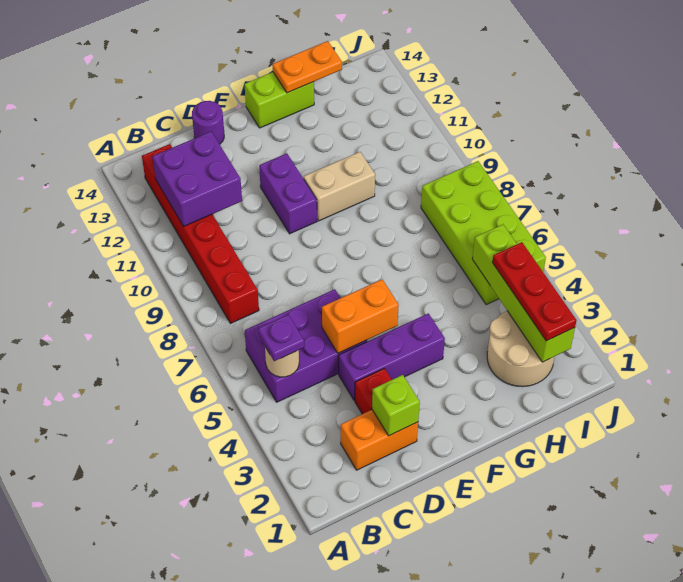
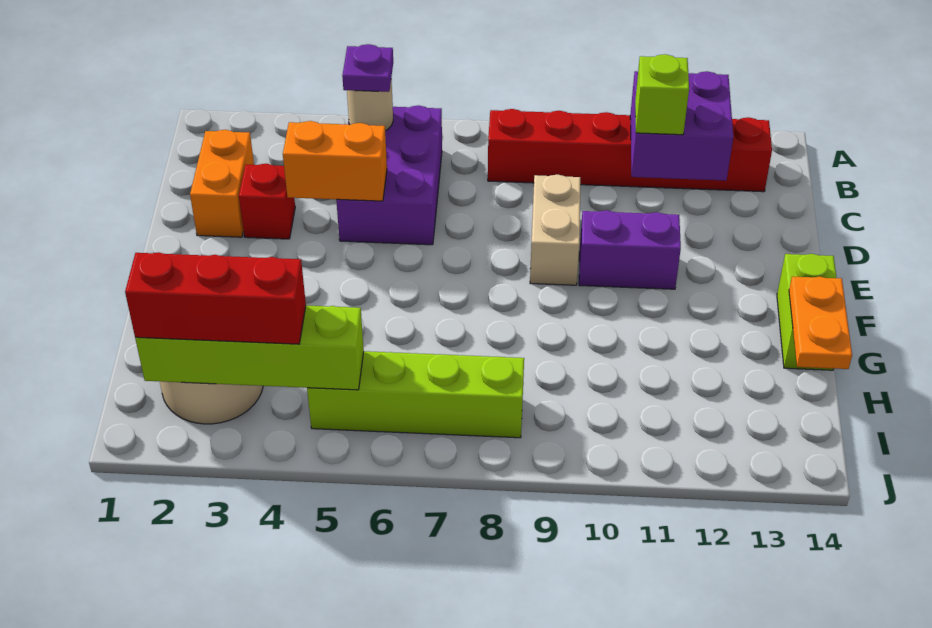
lime 1x1 brick [372,375,420,436] -> lime 1x1 brick moved to [635,54,689,135]
purple 1x3 brick [339,313,445,401] -> none
orange 1x2 brick [322,280,399,353] -> orange 1x2 brick turned to [283,121,387,201]
purple 1x1 round brick [192,101,224,144] -> none
tan 1x2 brick [304,152,375,221] -> tan 1x2 brick moved to [530,175,580,285]
red 1x3 plate [492,242,576,341] -> red 1x3 brick [125,252,306,344]
lime 2x4 brick [421,161,546,305] -> lime 1x4 brick [307,351,524,438]

